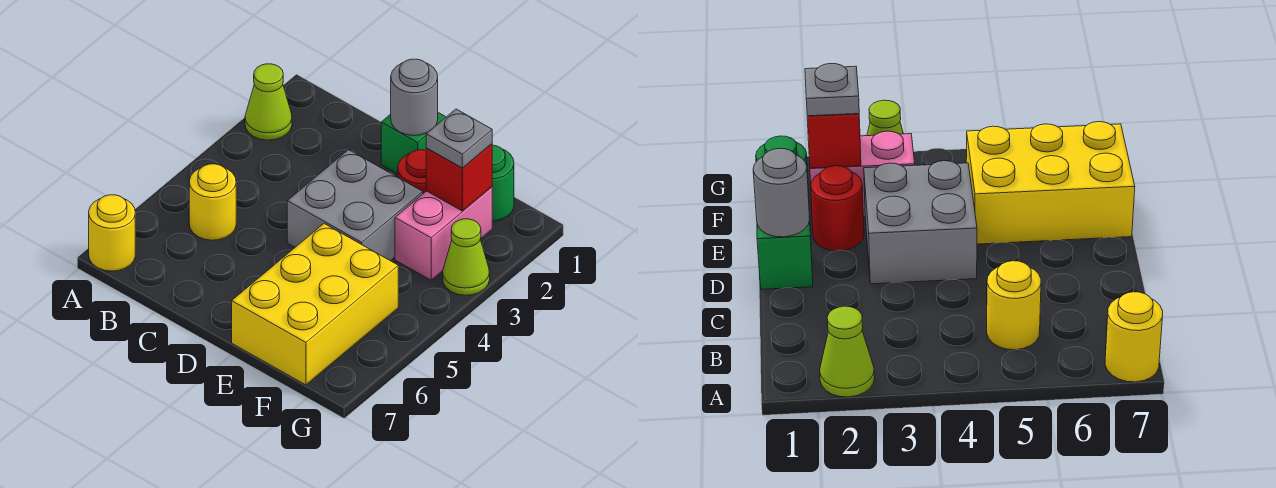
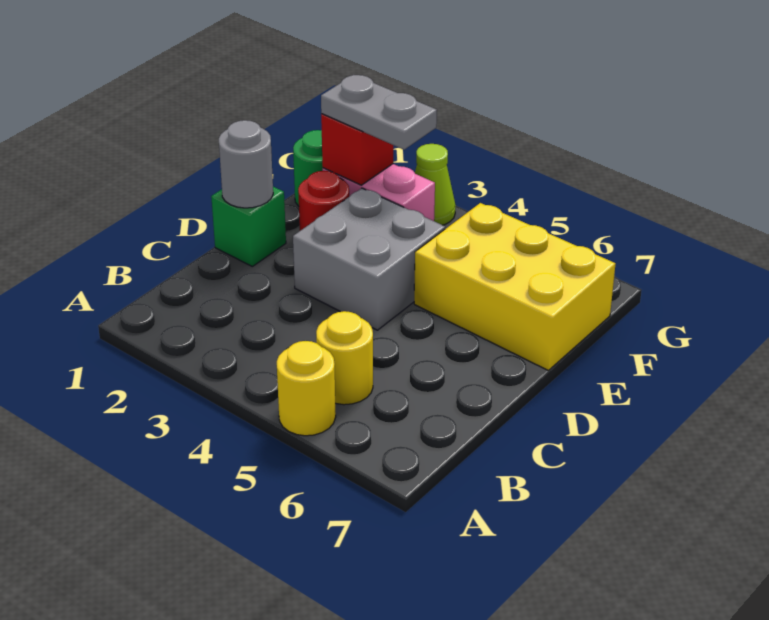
lime 1x1 cone [245,64,292,140] -> none
yellow 1x1 round brick [89,195,135,271] -> yellow 1x1 round brick moved to [277,341,336,436]
grey 1x1 plate [426,109,492,168] -> grey 1x2 plate [321,75,437,150]

